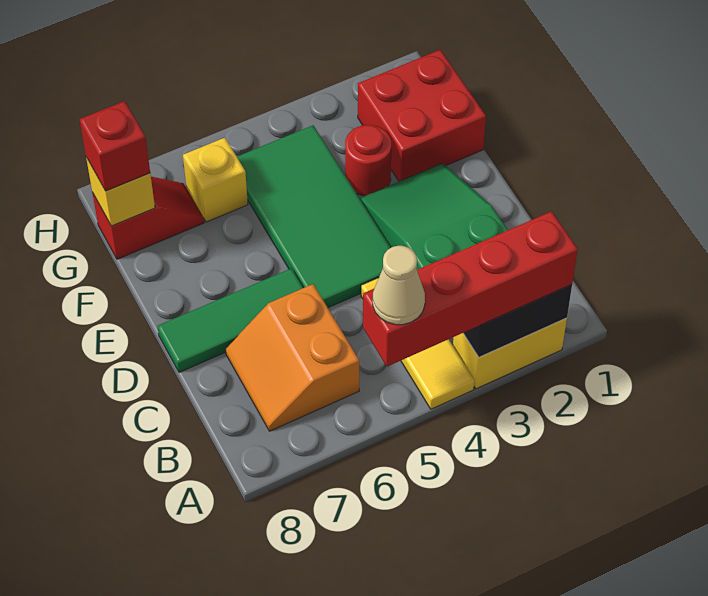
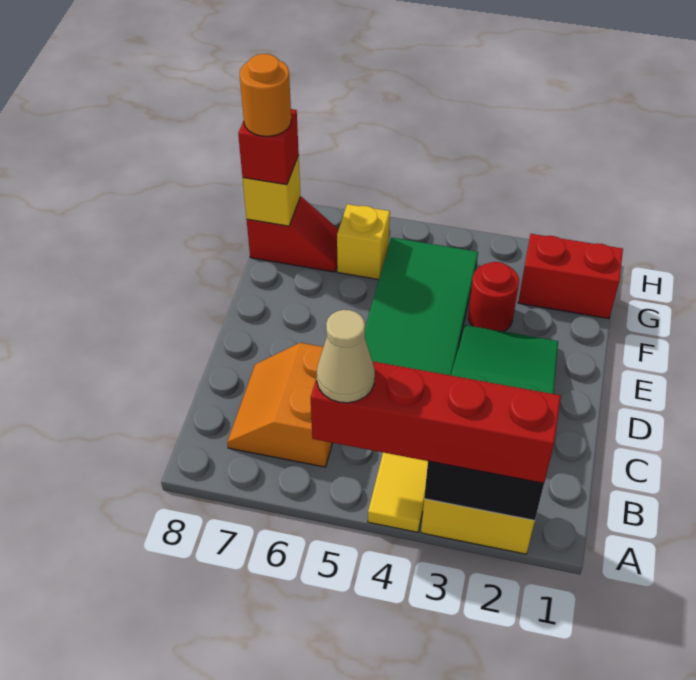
green 1x3 tile [158,268,303,372] -> none
red 2x2 brick [358,50,486,181] -> red 1x2 brick [518,234,623,319]
none -> orange 1x1 round brick [240,54,291,136]

